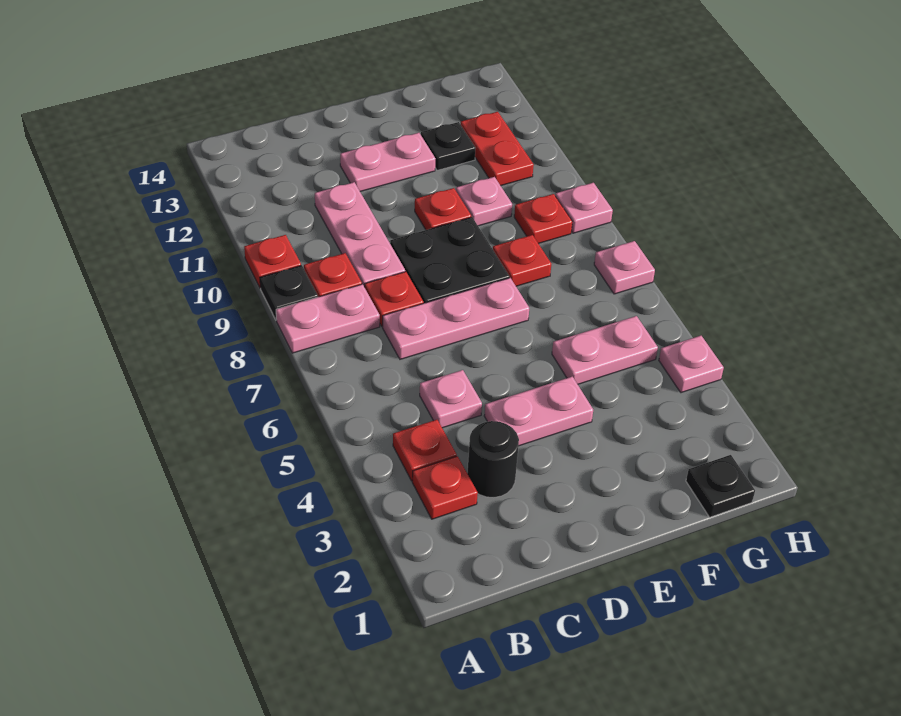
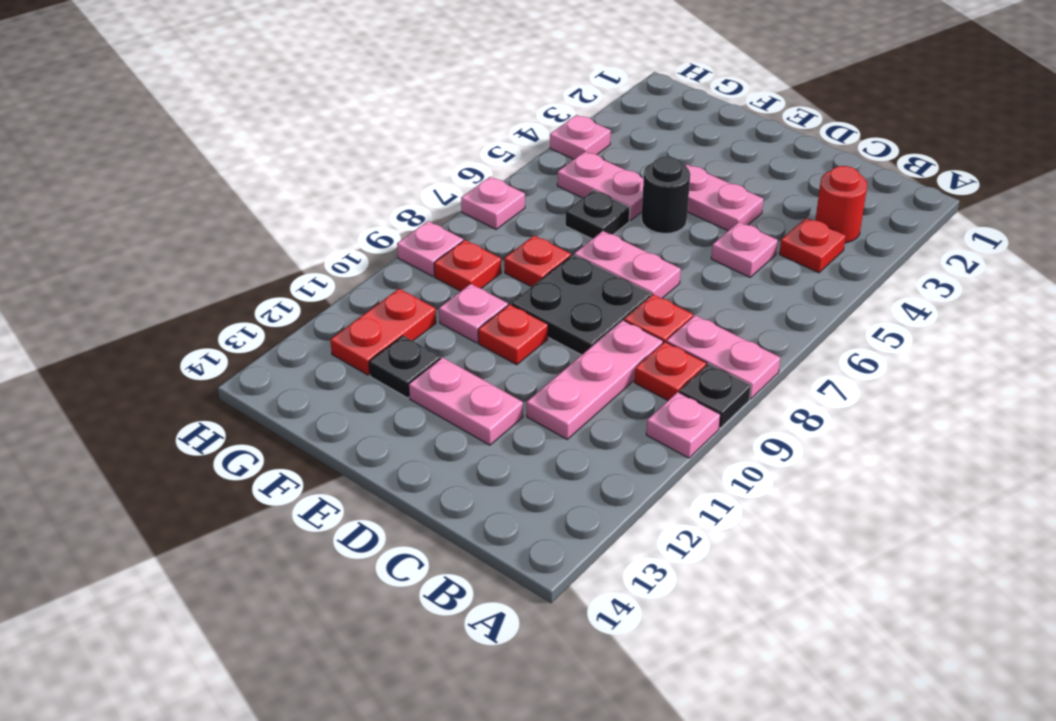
red 1x1 plate [244,235,301,288] -> pink 1x1 plate [646,392,720,458]
red 1x1 plate [412,456,478,519] -> red 1x1 round brick [815,166,867,243]
black 1x1 round brick [467,421,519,498] -> black 1x1 round brick moved to [641,157,690,234]
pink 1x3 plate [382,278,529,359] -> pink 1x2 plate [574,231,681,298]
black 1x1 plate [686,455,755,517] -> black 1x1 plate moved to [565,190,630,239]

